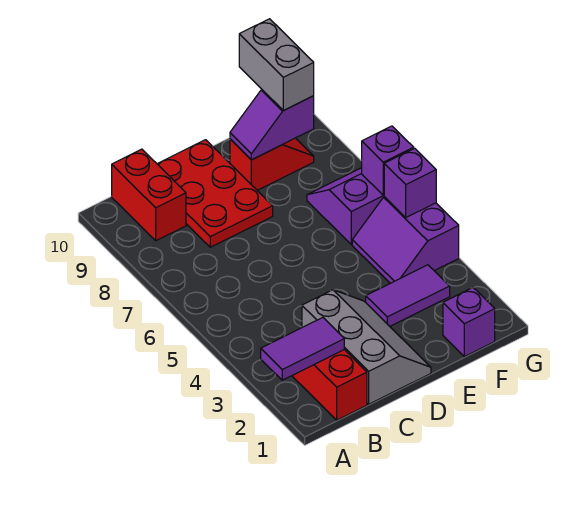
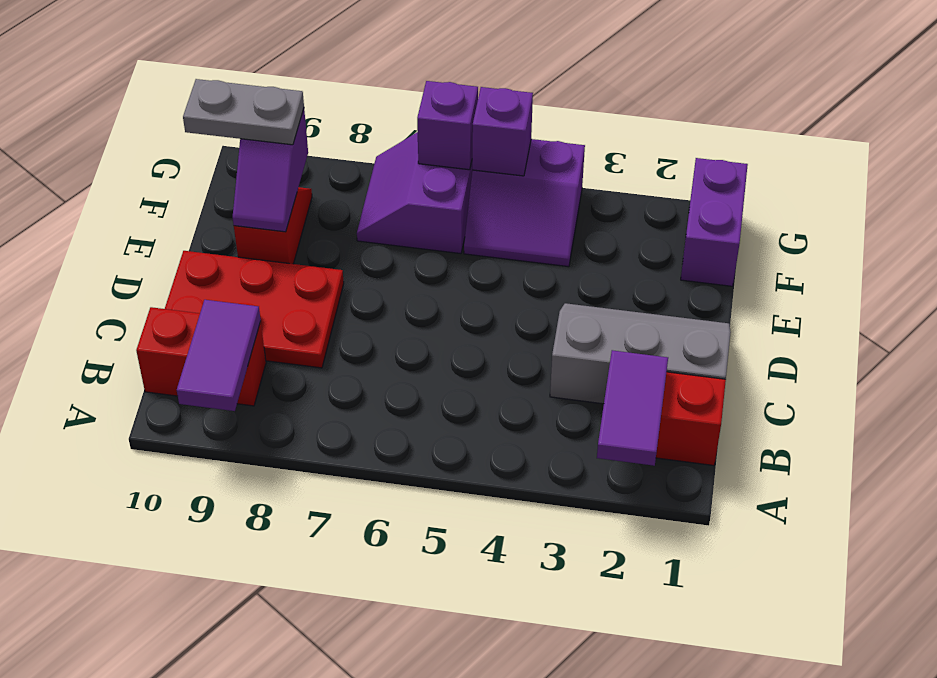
purple 1x2 tile [366,265,450,326] -> purple 1x2 tile moved to [177,300,261,411]
purple 1x1 brick [443,288,495,357] -> purple 1x2 brick [681,158,748,286]
grey 1x2 brick [239,19,314,110] -> grey 1x2 plate [183,79,304,145]

